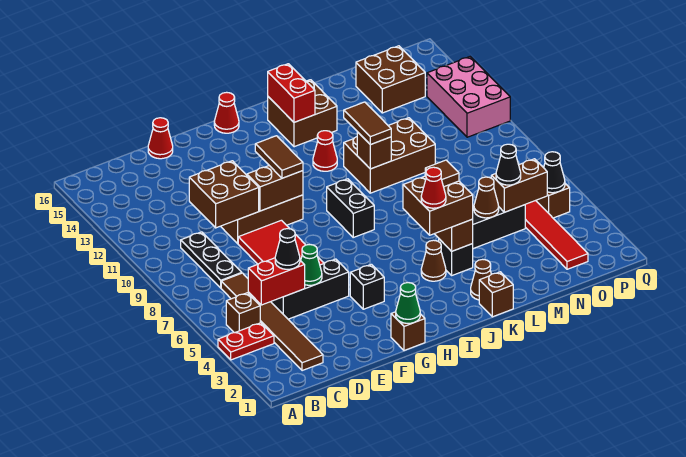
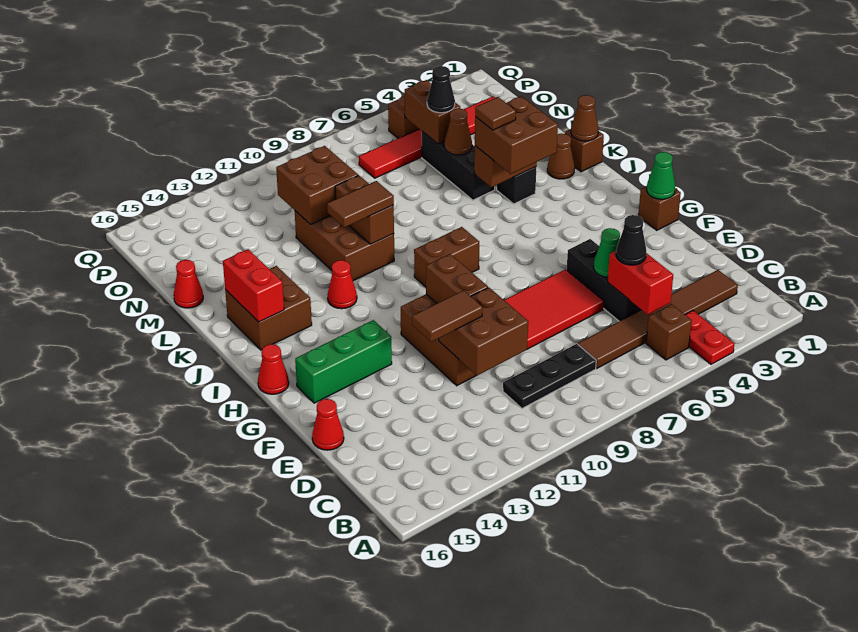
black 1x1 brick [350,264,384,309] -> none
brown 1x2 tile [255,136,303,178] -> brown 1x2 tile moved to [412,290,482,342]
none -> green 1x3 brick [295,320,392,403]
black 1x2 brick [327,179,374,237] -> brown 1x2 brick [414,227,479,287]
brown 1x1 cone [421,240,446,281] -> brown 1x1 cone moved to [571,95,598,141]
red 1x1 cone [421,167,446,208] -> red 1x1 cone moved to [174,260,203,308]
red 1x2 brick [268,64,315,122] -> red 1x2 brick turned to [223,249,284,322]
brown 1x1 brick [357,132,391,169] -> brown 1x2 brick [335,175,394,244]
brown 2x2 brick [356,46,425,113] -> brown 2x2 brick moved to [276,146,358,225]
black 1x1 cone [544,152,565,193] -> none
pink 2x3 brick [427,57,510,137] -> none

